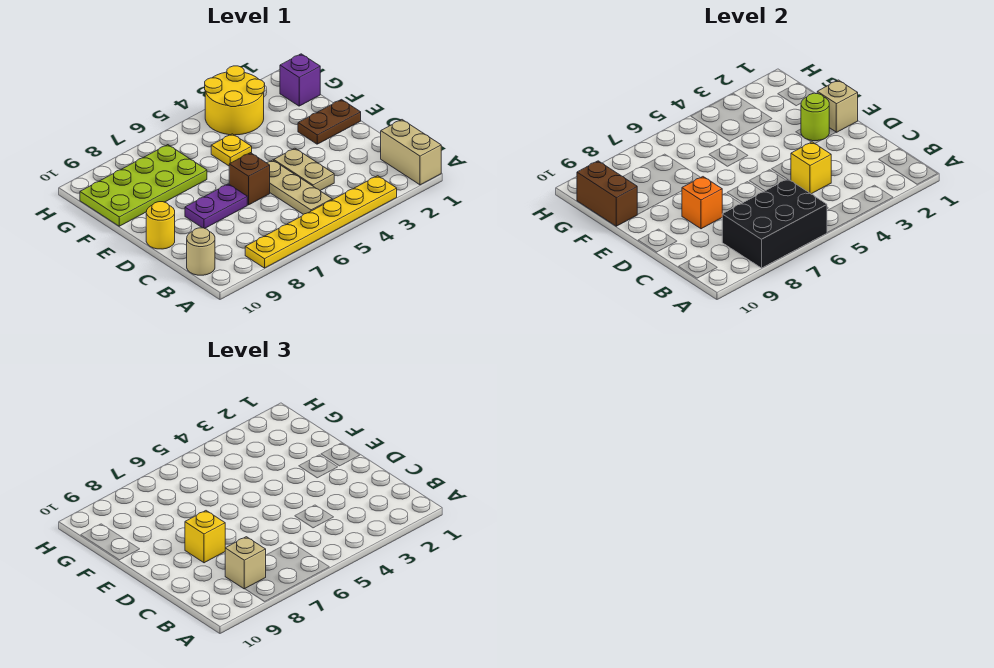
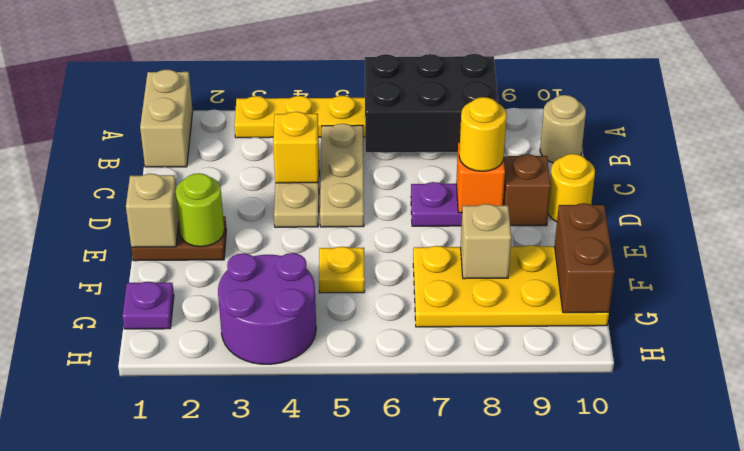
tan 1x1 brick [225,537,266,589] -> tan 1x1 brick moved to [461,204,511,279]
brown 1x1 brick [229,153,270,205] -> brown 1x1 brick moved to [503,154,551,226]
yellow 1x1 brick [185,511,225,563] -> yellow 1x1 round brick [459,97,507,171]
lime 2x4 plate [80,145,207,226] -> yellow 2x4 plate [413,245,609,327]
purple 1x1 brick [280,54,320,106] -> purple 1x1 plate [122,282,174,329]
yellow 2x2 round brick [205,66,265,135] -> purple 2x2 round brick [218,253,316,364]

